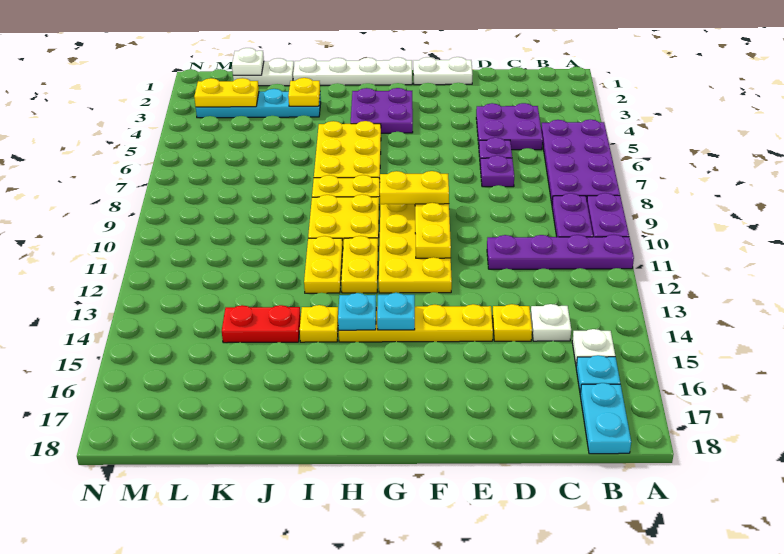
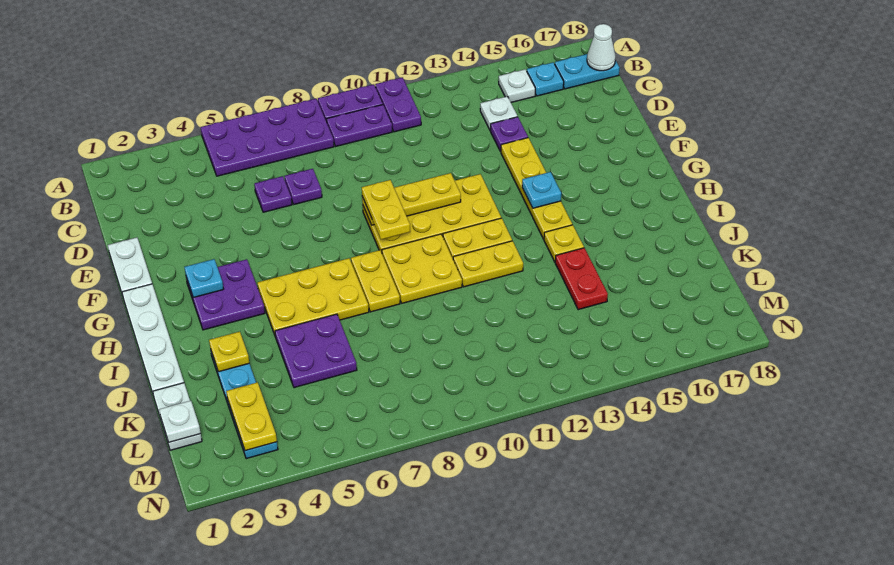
purple 1x4 plate [487,234,634,269] -> purple 1x2 plate [375,77,421,132]
none -> white 1x1 cone [587,24,616,71]
purple 2x2 plate [476,103,543,150] -> purple 2x2 plate moved to [275,314,357,388]
yellow 1x1 plate [492,304,532,341] -> purple 1x1 plate [491,117,528,152]
cyan 1x1 plate [338,293,376,330] -> cyan 1x1 plate moved to [184,259,223,298]

